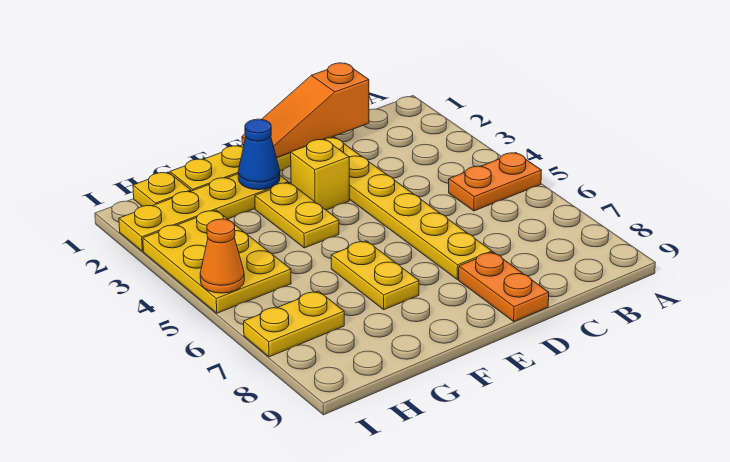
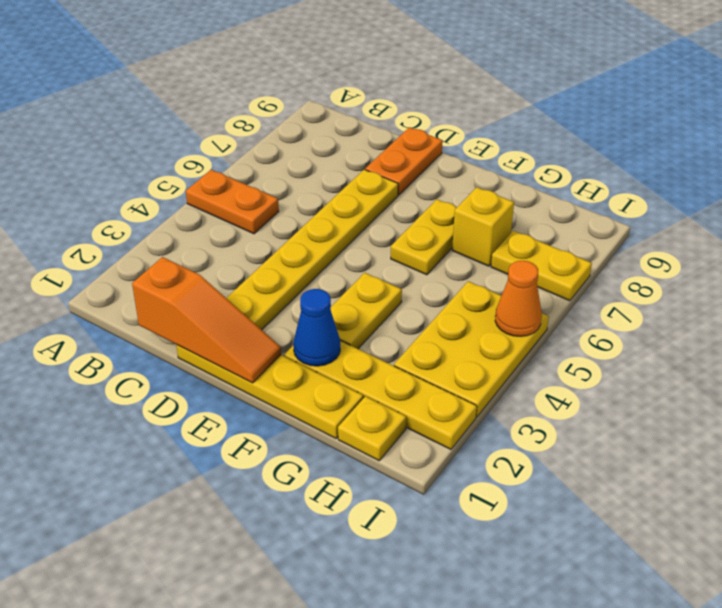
yellow 1x1 brick [291,139,349,210] -> yellow 1x1 brick moved to [452,187,514,266]

